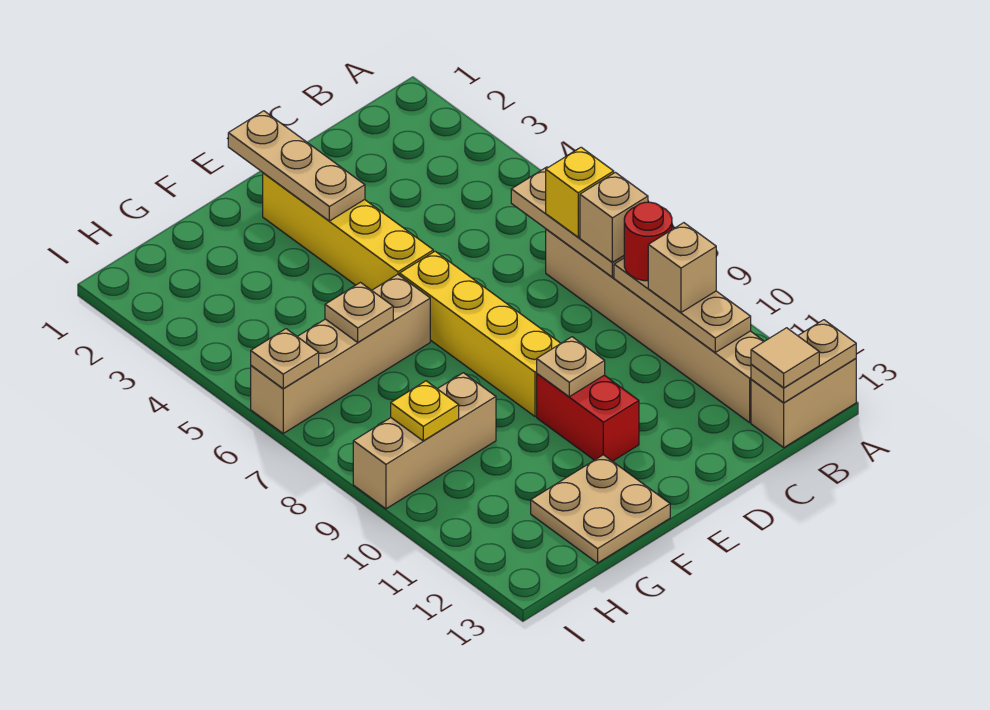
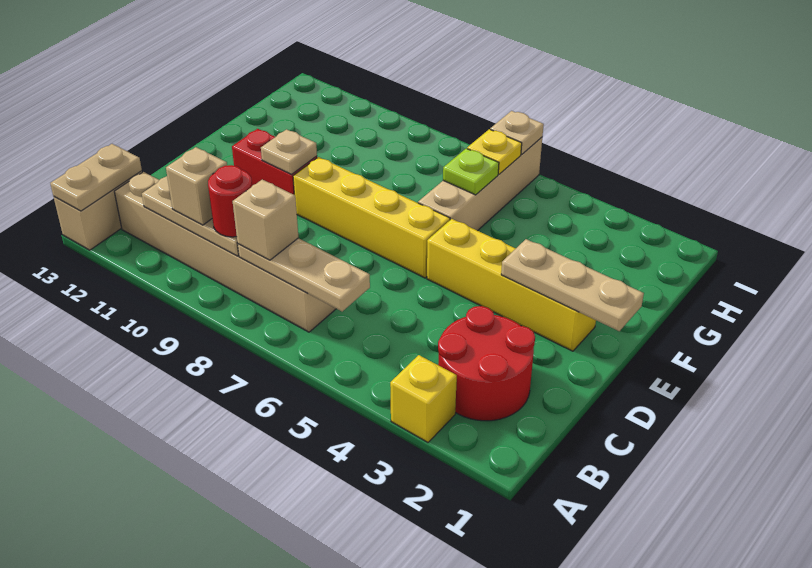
none -> red 2x2 round brick [438,306,535,421]
yellow 1x1 brick [546,147,614,237] -> yellow 1x1 brick moved to [390,355,457,442]
tan 1x1 tile [751,328,819,388] -> none
tan 2x2 plate [531,455,670,563] -> none
tan 1x1 plate [325,283,393,342] -> lime 1x1 plate [443,148,499,195]
tan 1x3 brick [353,373,496,509] -> none
yellow 1x1 plate [391,381,459,441] -> yellow 1x1 plate moved to [467,129,522,174]

